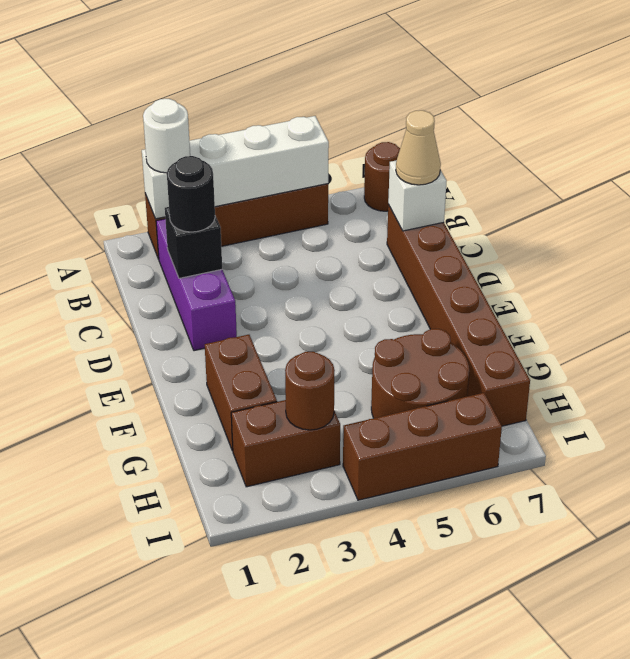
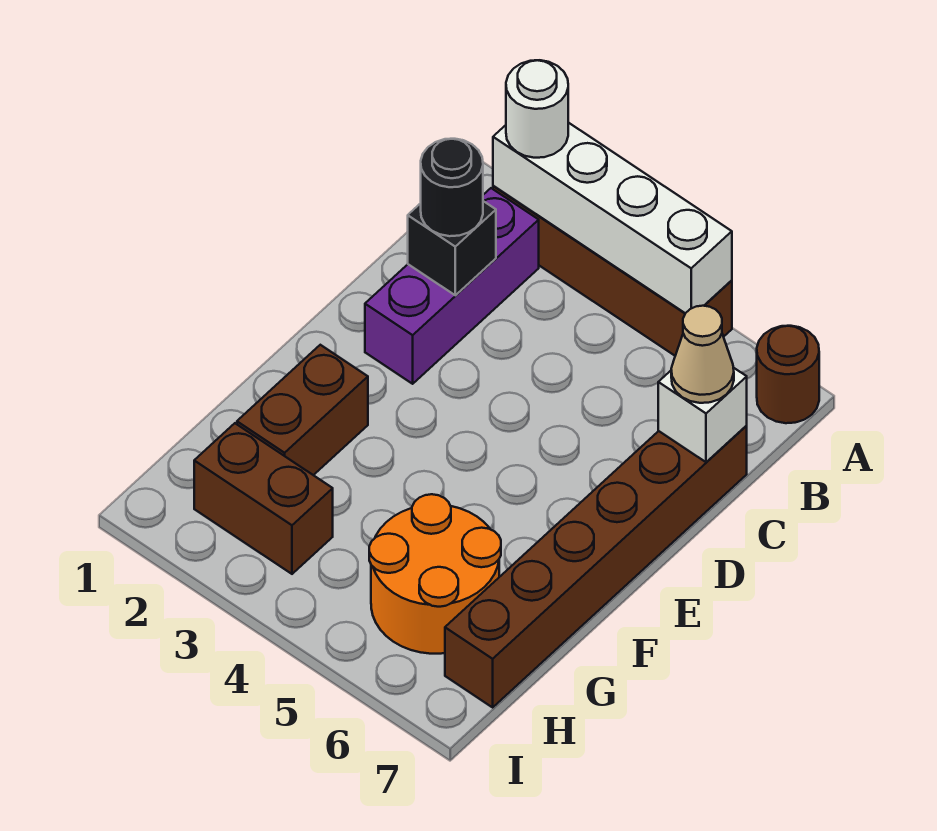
brown 2x2 round brick [371,329,469,418] -> orange 2x2 round brick [369,494,501,654]
brown 1x1 round brick [285,352,335,430] -> none
brown 1x3 brick [343,393,502,500] -> none

